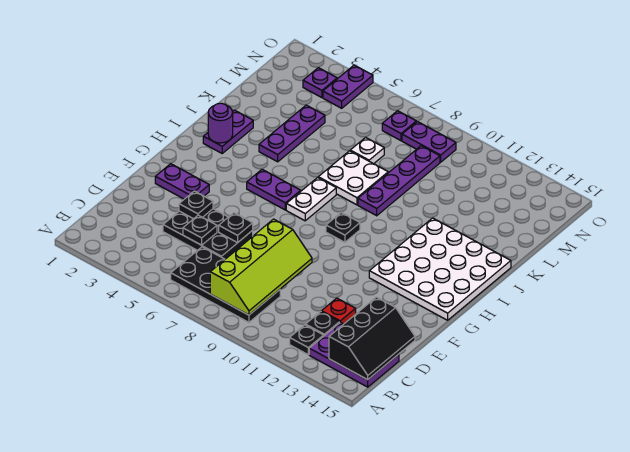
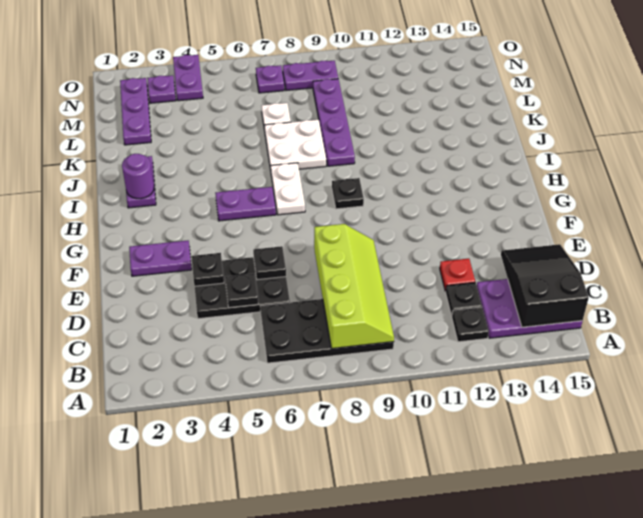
black 2x3 slope [329,297,415,380] -> black 2x3 slope turned to [501,244,589,327]
white 4x4 plate [369,218,511,320] -> none
purple 1x3 plate [259,105,325,162] -> purple 1x3 plate moved to [120,78,151,145]

